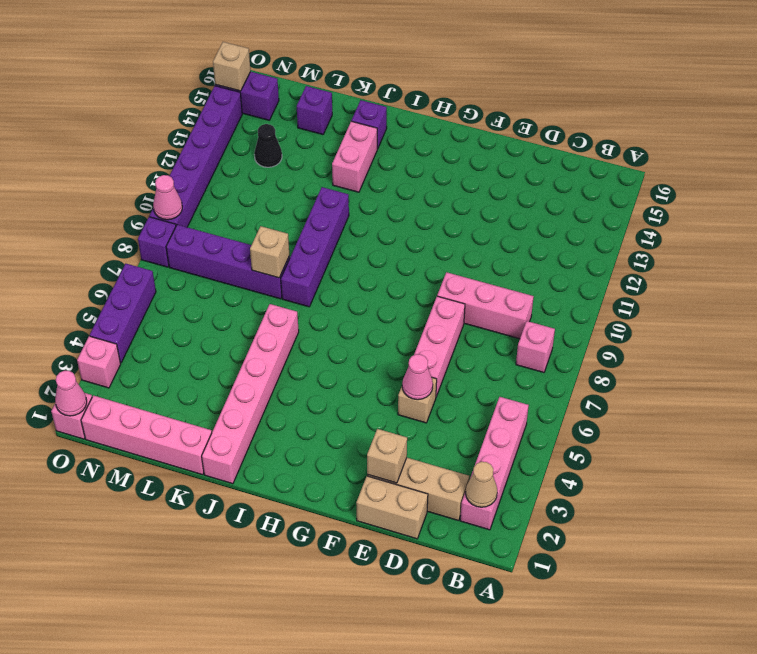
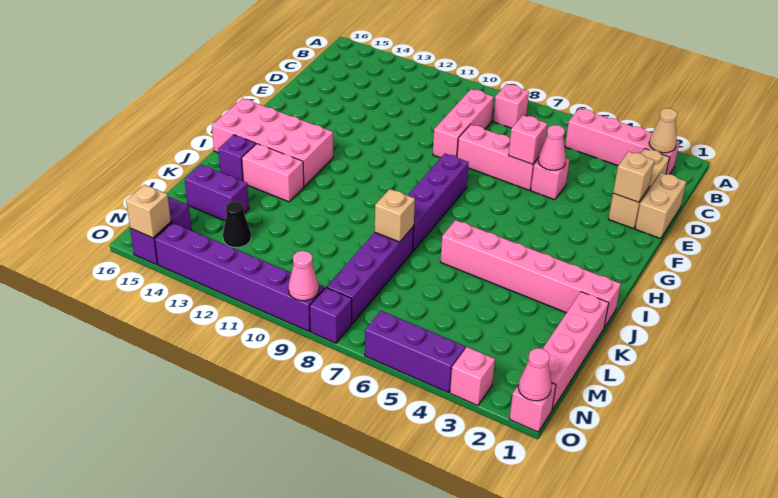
tan 1x1 brick [398,378,437,423] -> pink 1x1 brick [531,158,570,200]
none -> pink 1x1 brick [508,115,547,164]
none -> pink 2x4 brick [212,98,333,186]
purple 1x4 brick [281,187,349,307] -> purple 1x4 brick turned to [408,154,469,251]
purple 1x1 brick [296,86,332,135] -> purple 1x2 brick [185,165,249,221]

